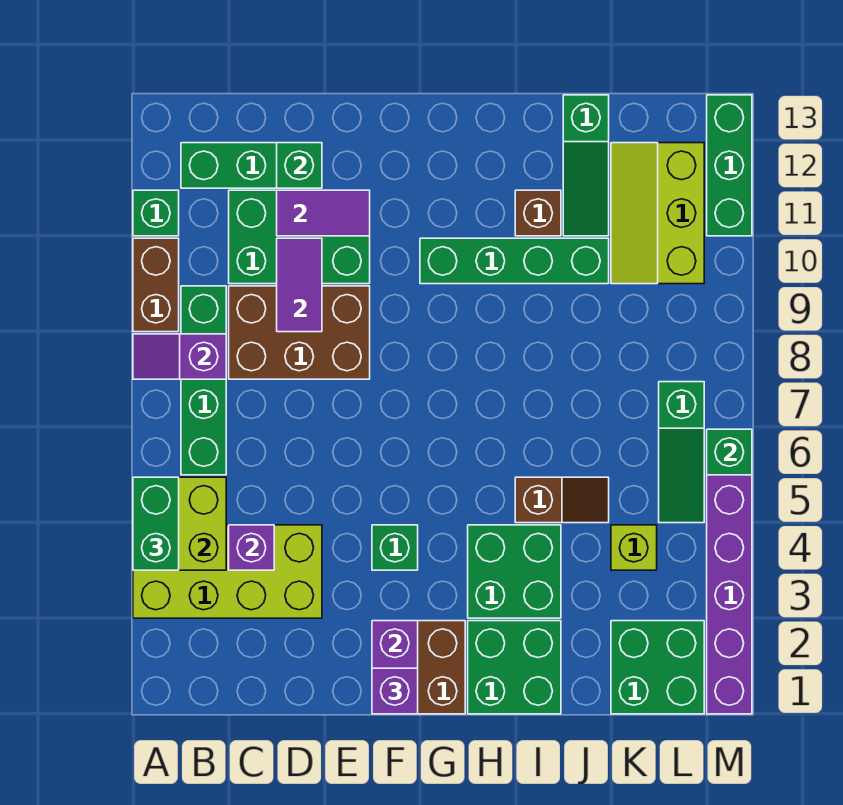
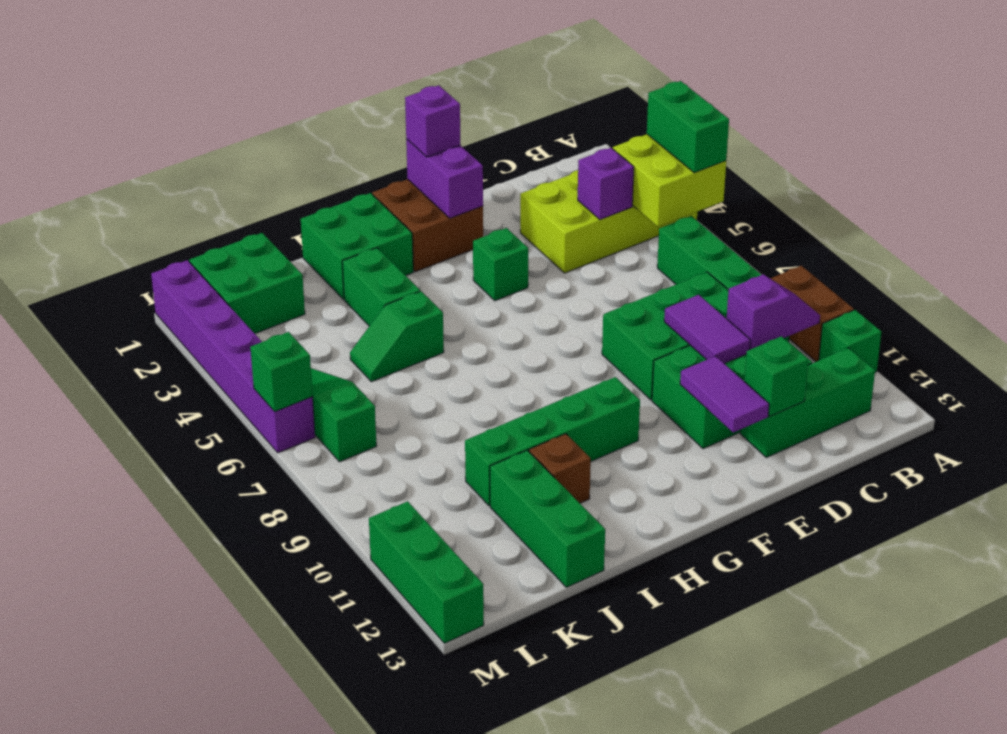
purple 1x2 slope [133,334,226,379] -> purple 1x2 slope moved to [727,274,820,350]
brown 2x3 brick [229,286,370,379] -> green 2x3 brick [602,272,728,400]
purple 1x2 tile [277,190,370,236] -> purple 1x2 tile turned to [680,356,769,433]
green 2x2 brick [468,525,561,618] -> green 1x2 brick [342,248,420,326]
brown 1x2 slope [515,477,609,523] -> green 1x2 slope [350,291,444,382]
green 1x3 slope [563,95,609,236] -> green 1x3 brick [490,450,605,587]
lime 1x1 brick [611,525,657,570] -> none
lime 2x3 slope [611,143,704,284] -> none

